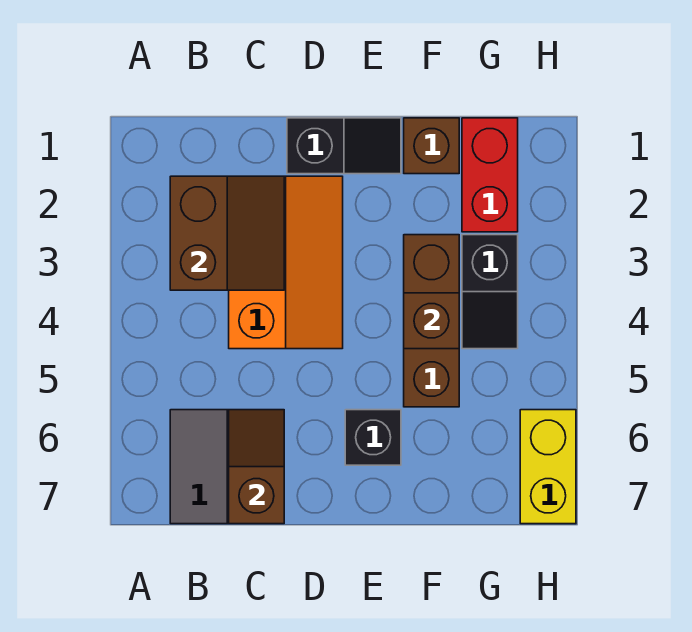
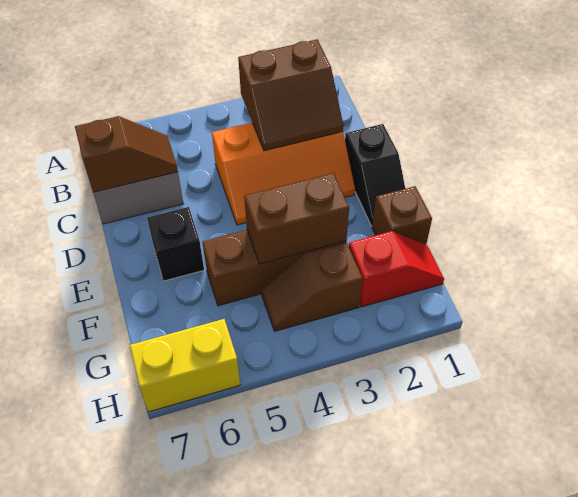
brown 1x1 brick [404,293,459,349] -> brown 1x2 brick [244,173,349,264]
red 1x2 brick [462,118,518,232] -> red 1x2 slope [349,231,444,307]
black 1x2 slope [462,235,518,349] -> brown 1x2 slope [262,243,363,331]

